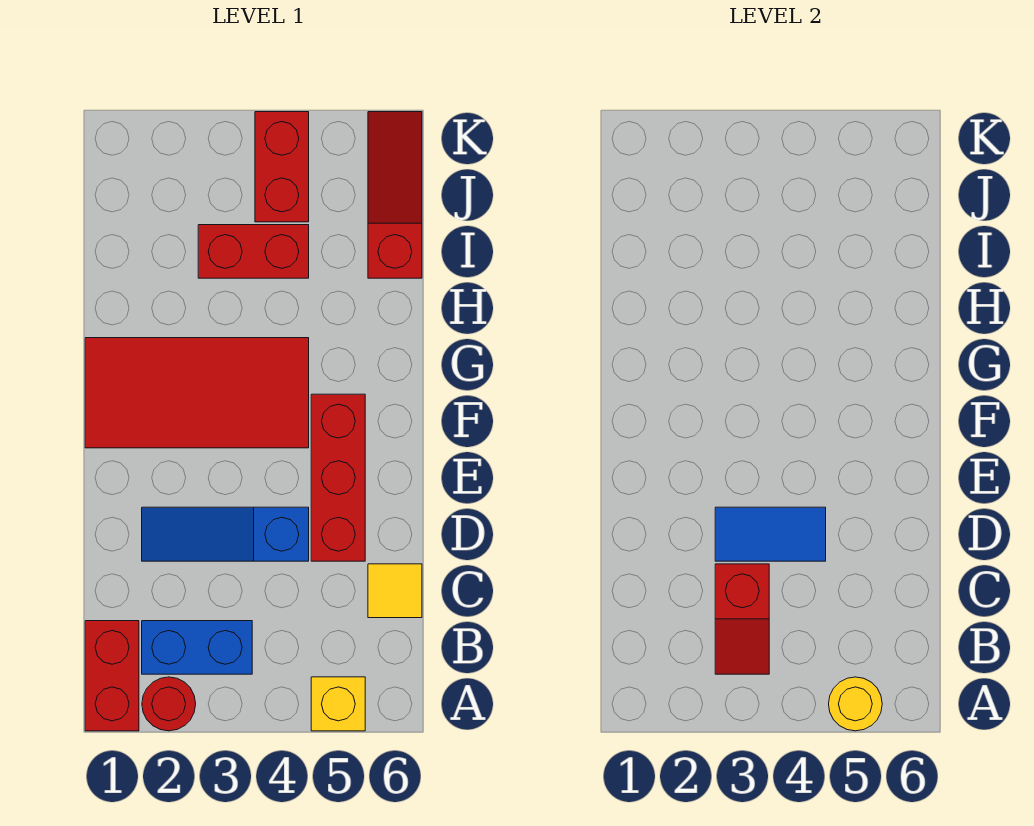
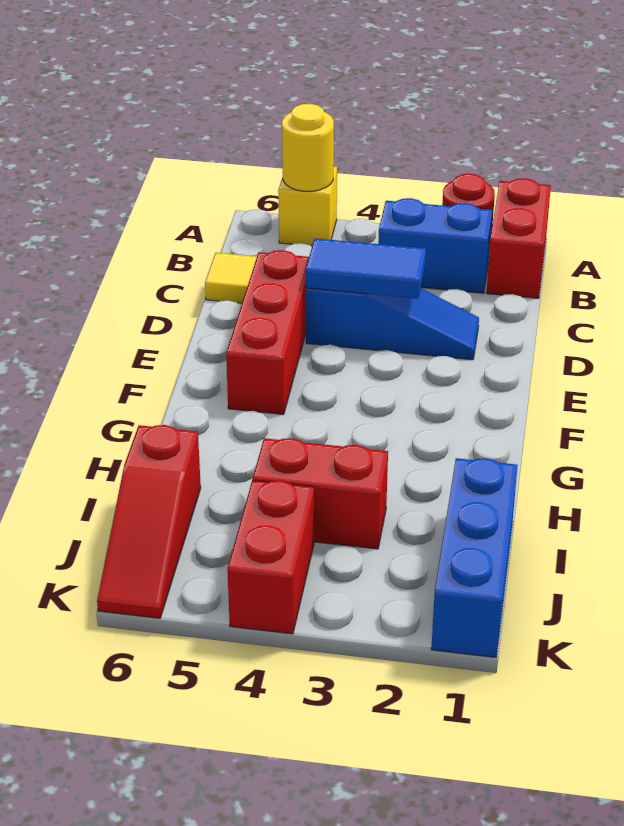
red 1x2 slope [715,564,769,674] -> none
red 2x4 tile [85,338,309,448] -> none
none -> blue 1x3 brick [431,458,518,657]

